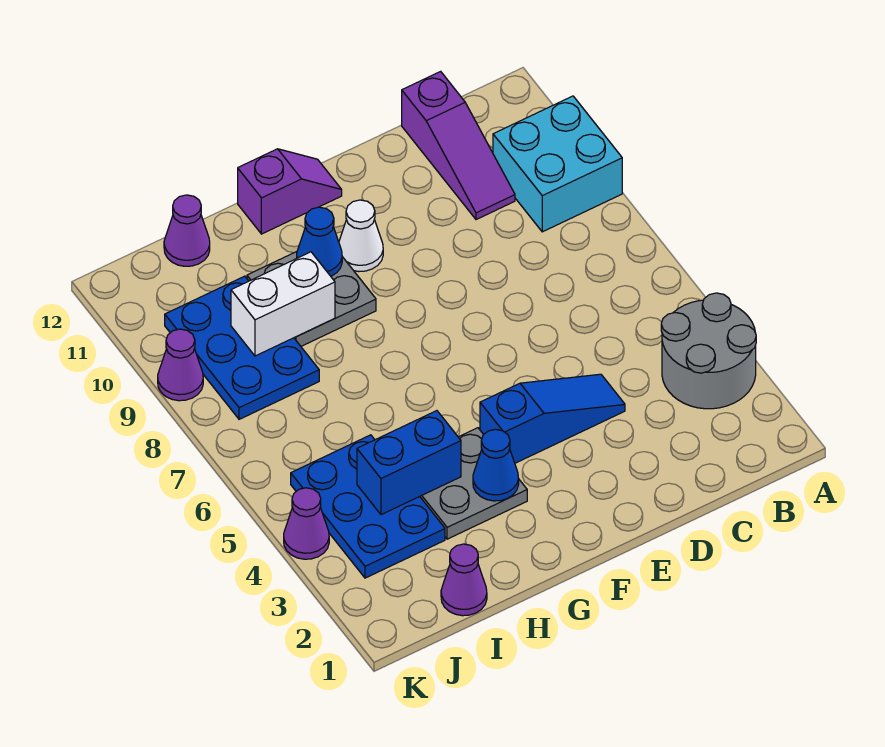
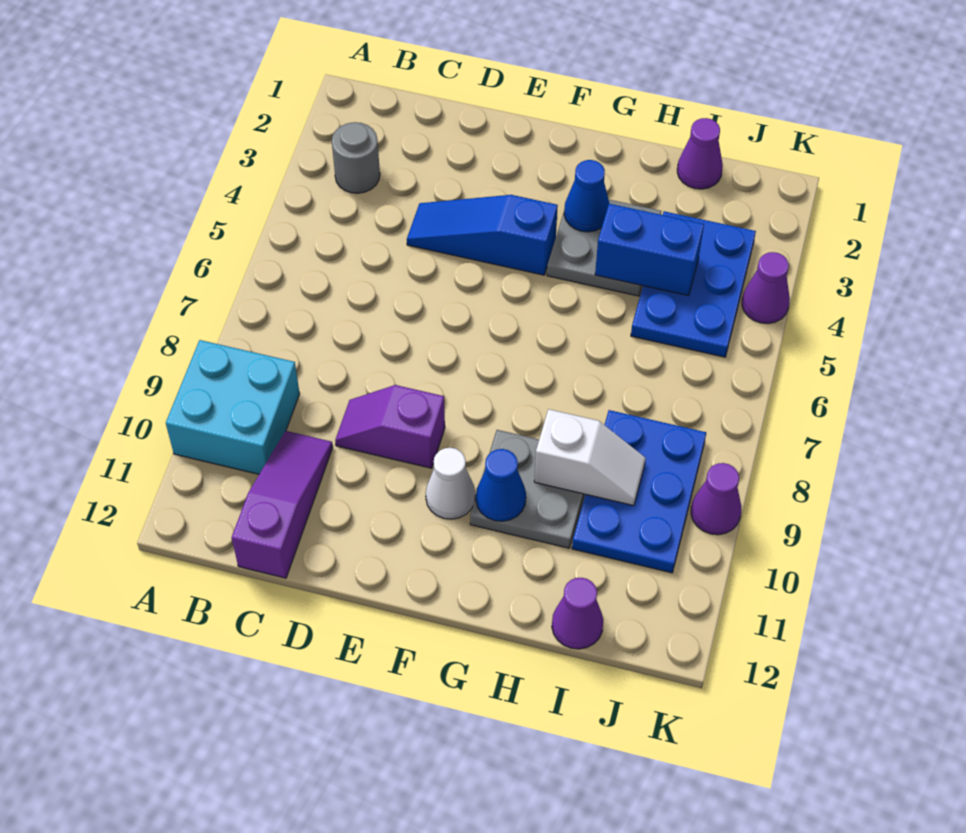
grey 2x2 round brick [661,293,756,409] -> grey 1x1 round brick [332,122,380,193]
purple 1x2 slope [238,149,342,234] -> purple 1x2 slope moved to [335,385,445,468]
white 1x2 brick [231,252,335,356] -> white 1x2 slope [534,409,646,506]

